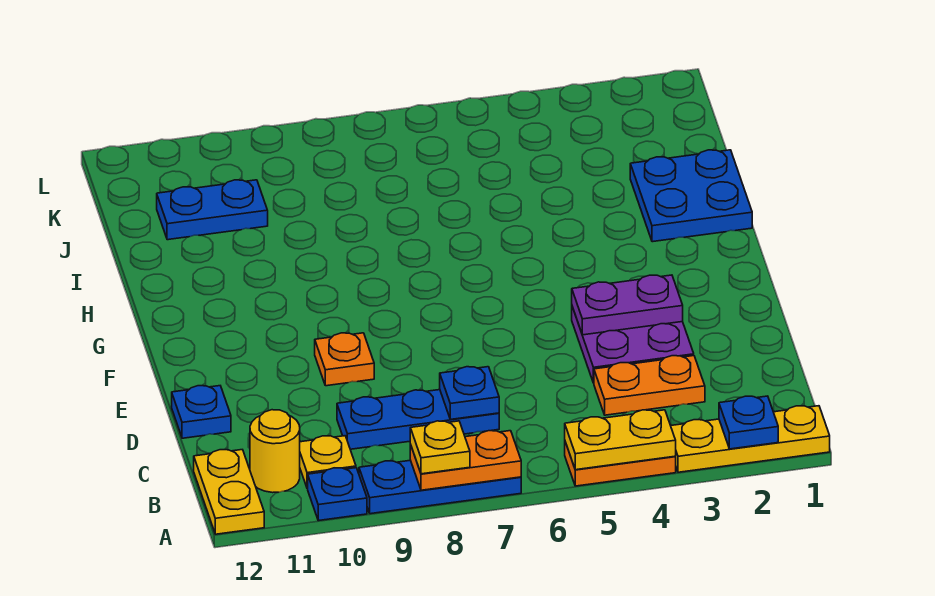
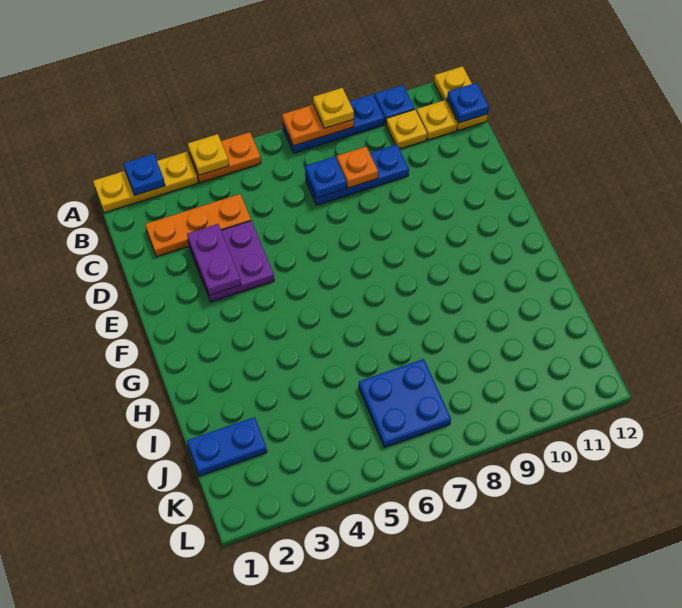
yellow 1x2 plate [565,410,676,470] -> yellow 1x1 plate [188,134,229,175]
yellow 1x1 round brick [250,410,300,493] -> yellow 1x1 plate [417,100,458,140]
orange 1x2 plate [594,356,705,415] -> orange 1x3 plate [145,194,251,257]
blue 1x1 plate [172,386,231,438] -> blue 1x1 plate moved to [447,83,489,123]
purple 1x2 plate [572,275,683,335] -> purple 1x2 plate turned to [187,224,241,295]
orange 1x1 plate [315,333,374,386] -> orange 1x1 plate moved to [337,147,378,188]
blue 2x2 plate [630,150,752,242] -> blue 2x2 plate moved to [359,359,451,447]
blue 1x2 plate [157,180,268,240] -> blue 1x2 plate moved to [187,417,267,476]

